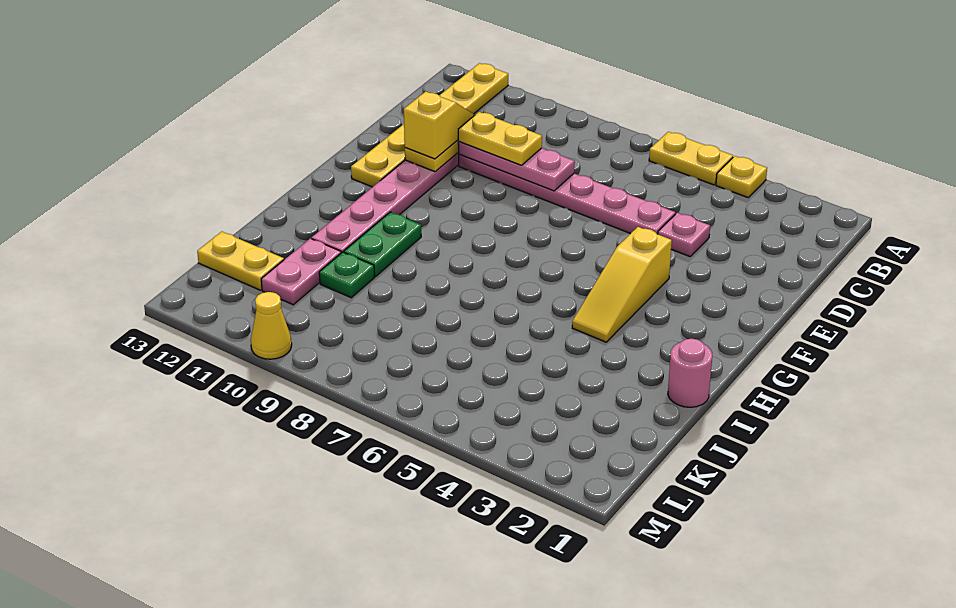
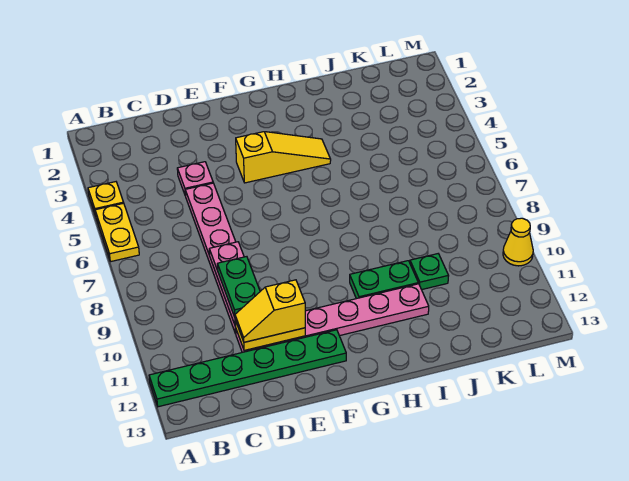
yellow 1x6 plate [351,63,508,187] -> green 1x6 plate [149,330,346,407]
yellow 1x2 plate [458,112,542,165] -> green 1x2 plate [217,257,260,317]
pink 1x1 round brick [668,339,712,407] -> none
pink 1x2 plate [261,238,341,305] -> none
yellow 1x2 plate [197,232,284,290] -> none

